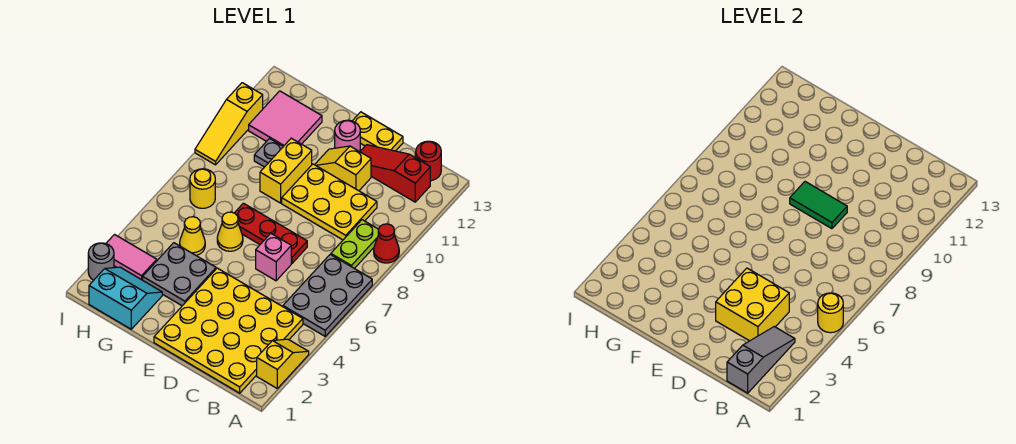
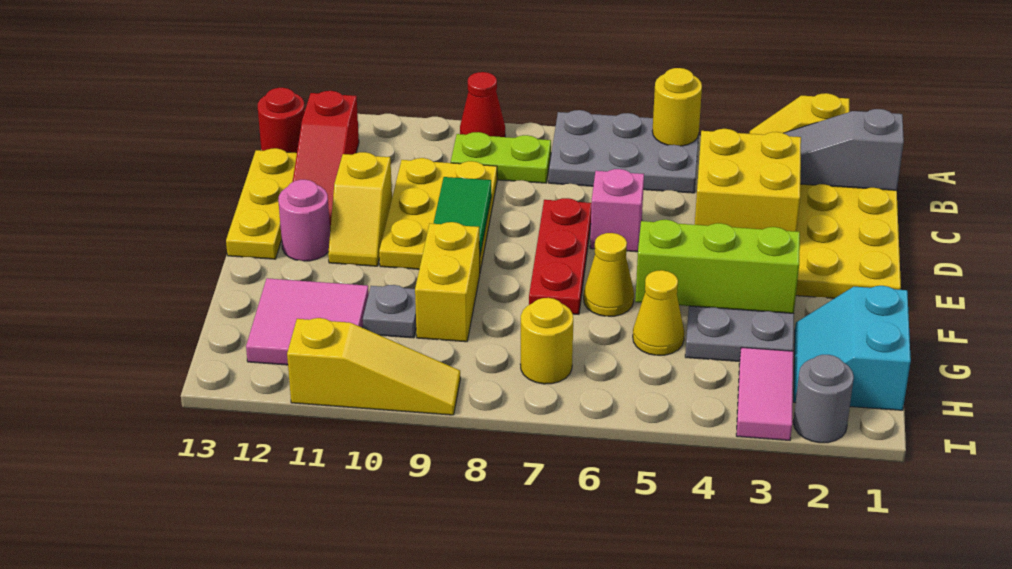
yellow 1x2 plate [353,112,403,151] -> yellow 1x3 plate [226,148,297,259]
none -> lime 1x3 brick [635,220,800,313]
yellow 1x2 brick [260,138,312,203] -> yellow 1x2 brick turned to [415,222,480,342]

